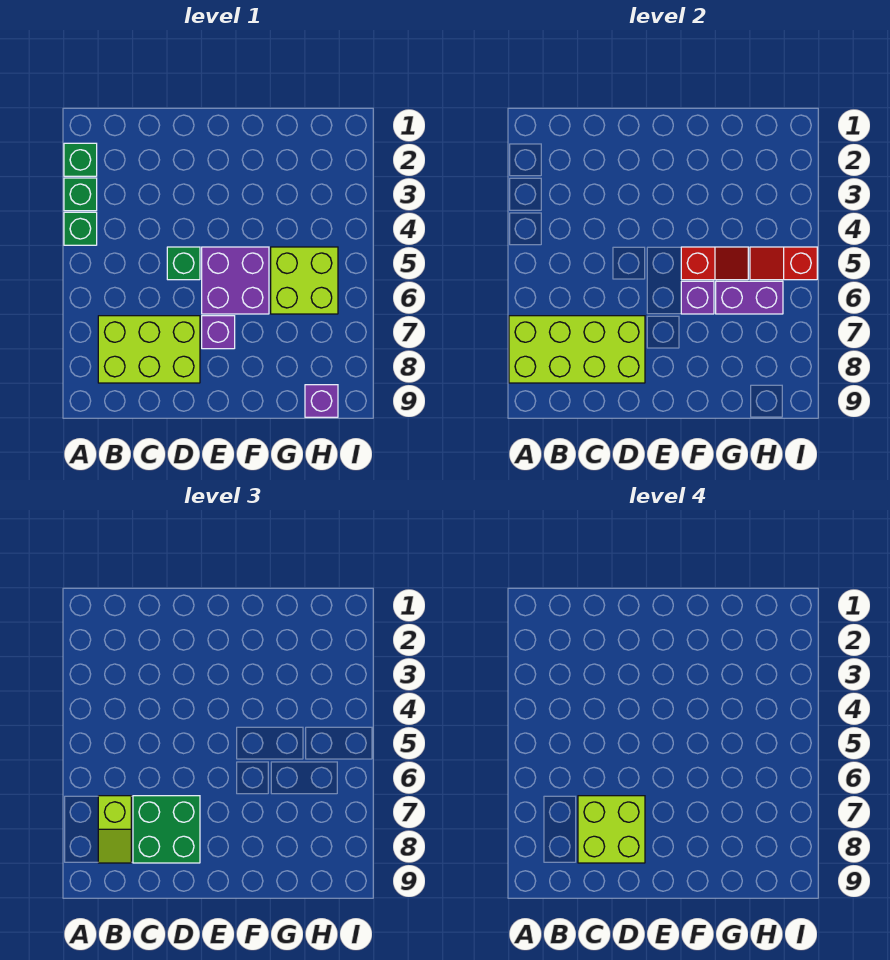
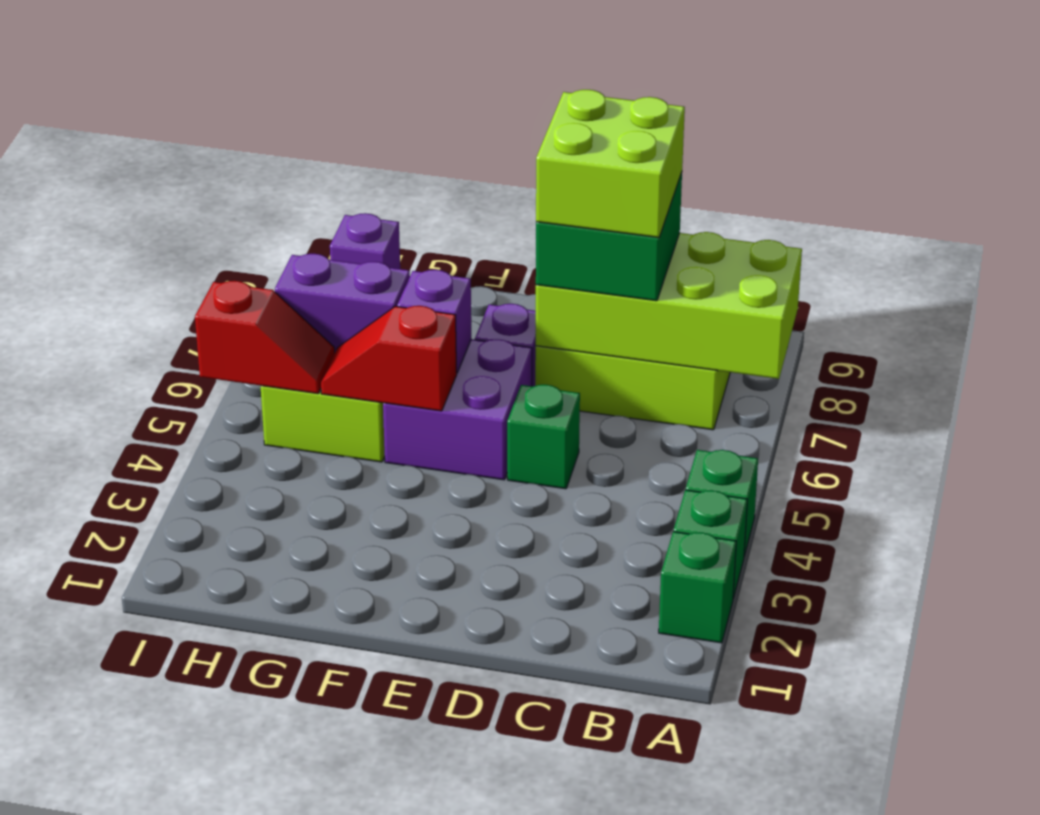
lime 1x2 slope [98,796,131,863] -> none

